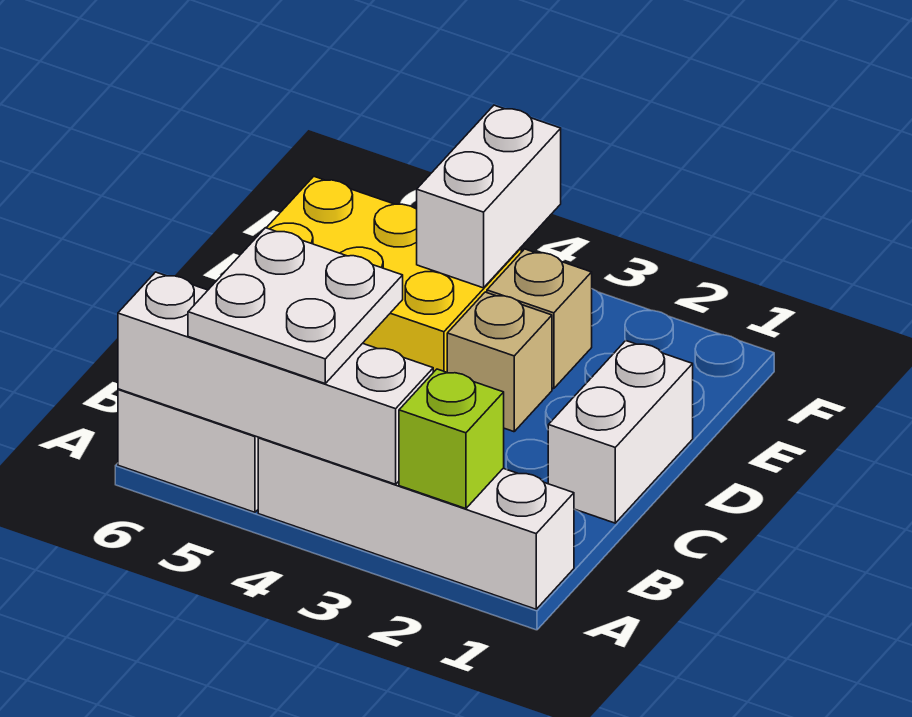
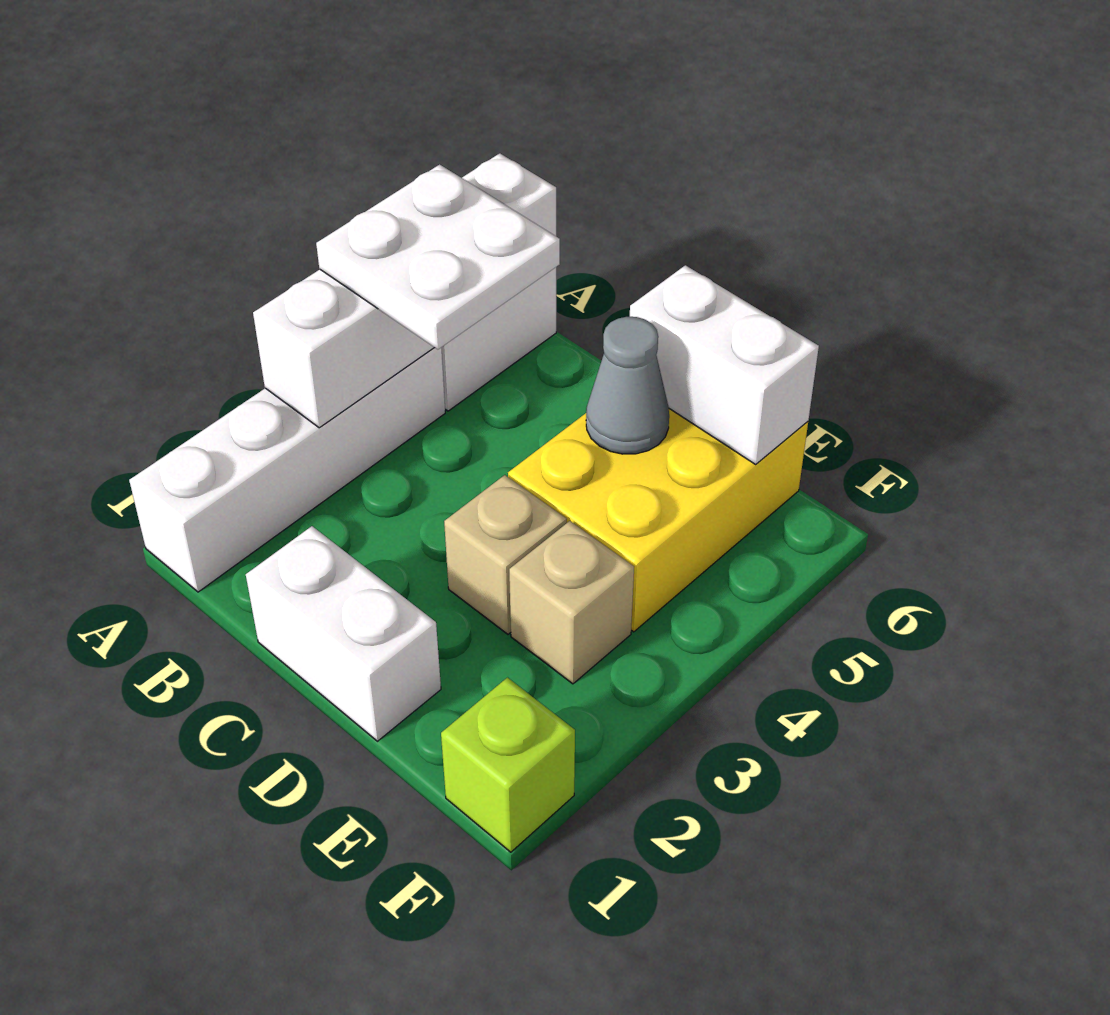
lime 1x1 brick [399,369,504,509] -> lime 1x1 brick moved to [441,678,575,852]
none -> grey 1x1 cone [586,317,669,454]
white 1x2 brick [417,105,561,288] -> white 1x2 brick moved to [630,265,819,464]

